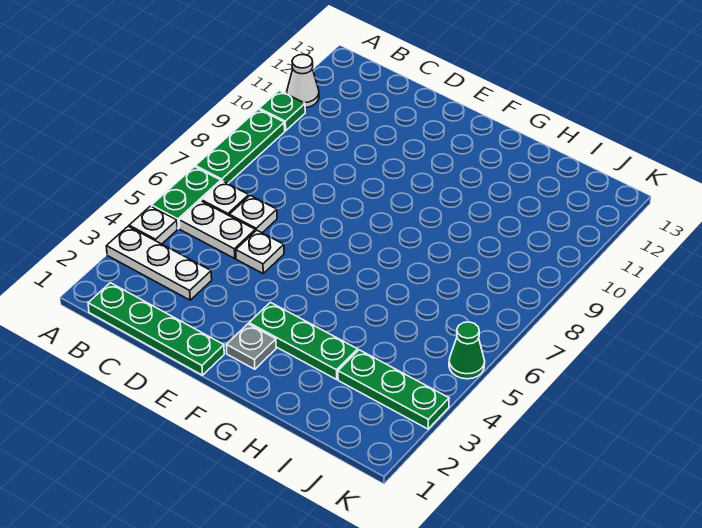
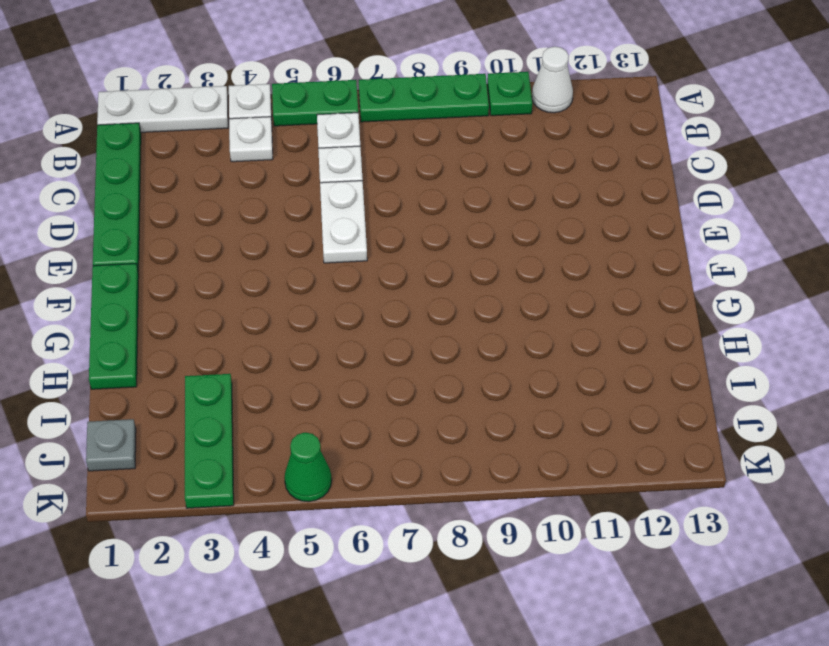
white 1x3 plate [106,226,212,300] -> white 1x3 plate turned to [97,86,228,132]
white 1x2 plate [179,201,255,258] -> white 1x2 plate moved to [320,181,367,263]
white 1x1 plate [236,230,284,273] -> white 1x1 plate moved to [229,117,273,162]
grey 1x1 plate [226,324,276,369] -> grey 1x1 plate moved to [86,419,136,471]
green 1x3 plate [249,302,358,379] -> green 1x3 plate moved to [89,264,139,389]

